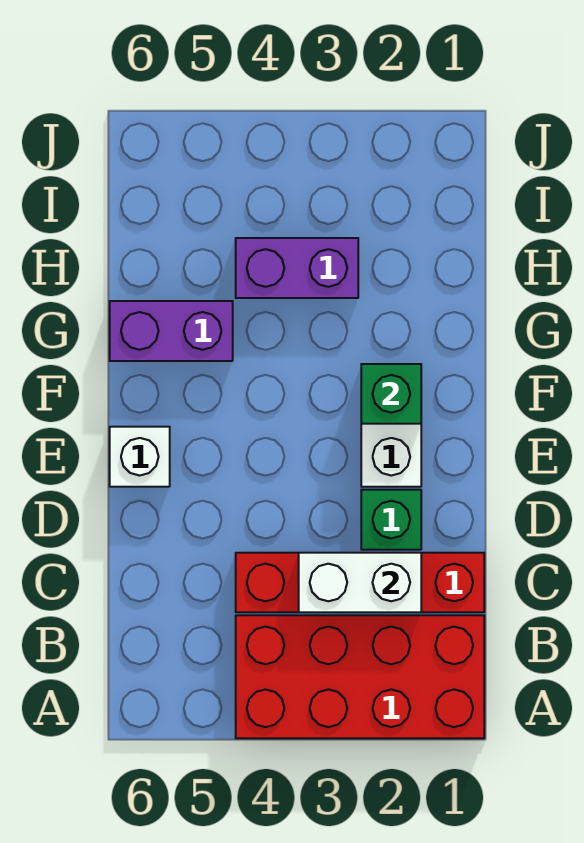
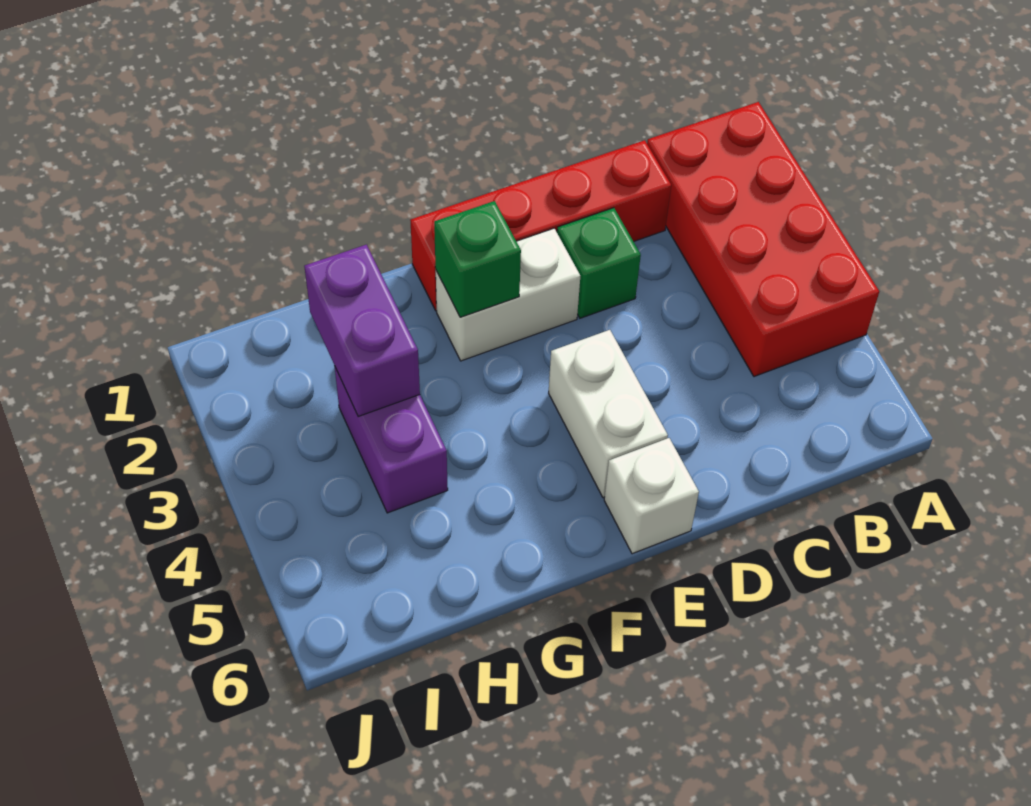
red 1x4 brick [236,553,484,612] -> red 1x4 brick turned to [410,140,671,311]
white 1x2 brick [299,553,421,612] -> white 1x2 brick moved to [549,330,668,498]
purple 1x2 brick [110,301,233,361] -> purple 1x2 brick moved to [304,245,420,417]

